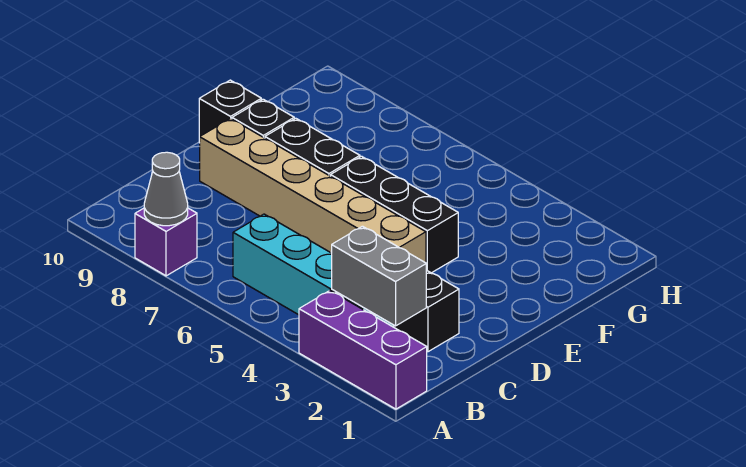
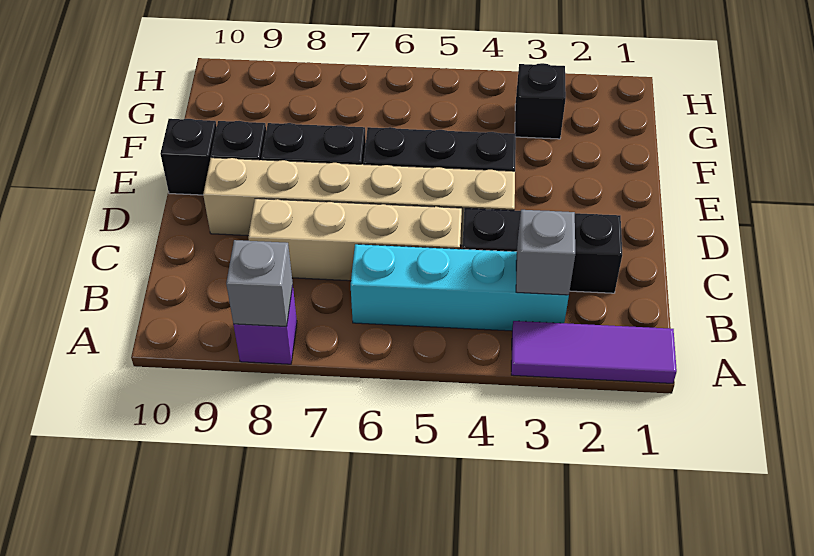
purple 1x3 brick [299,291,427,409] -> purple 1x3 tile [511,321,677,383]
grey 1x1 cone [144,152,188,226] -> grey 1x1 brick [226,240,293,327]
grey 1x2 brick [331,226,426,326] -> grey 1x1 brick [516,210,575,295]
none -> tan 1x4 brick [248,199,462,281]
none -> black 1x1 brick [515,63,566,139]

